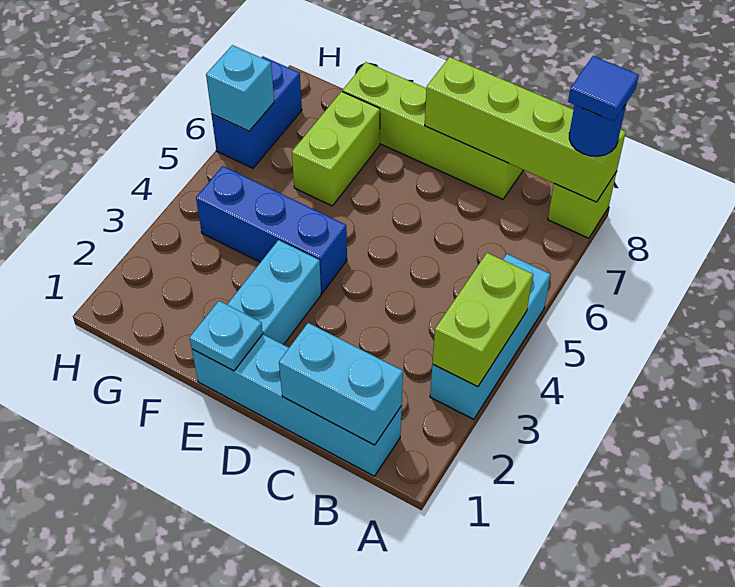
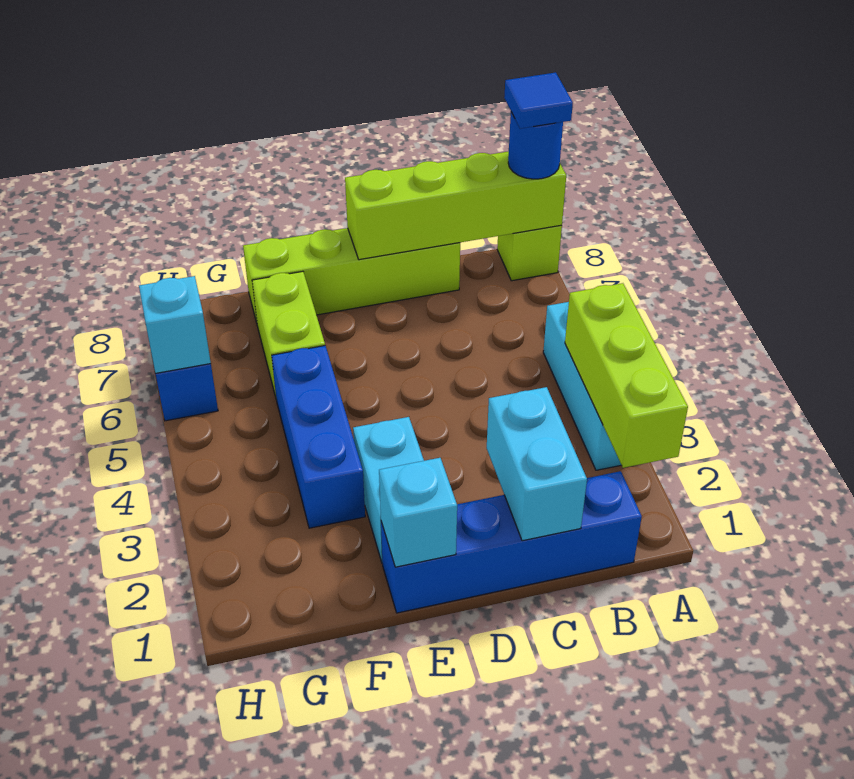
lime 1x2 brick [432,253,533,387] -> lime 1x3 brick [565,283,688,468]
cyan 1x4 brick [192,334,402,476] -> blue 1x4 brick [381,471,642,613]
cyan 1x2 brick [279,323,403,445] -> cyan 1x2 brick turned to [487,387,587,541]
cyan 1x1 plate [190,301,263,371] -> cyan 1x1 brick [379,458,457,567]
blue 1x3 brick [196,166,347,293] -> blue 1x3 brick turned to [272,346,365,528]

